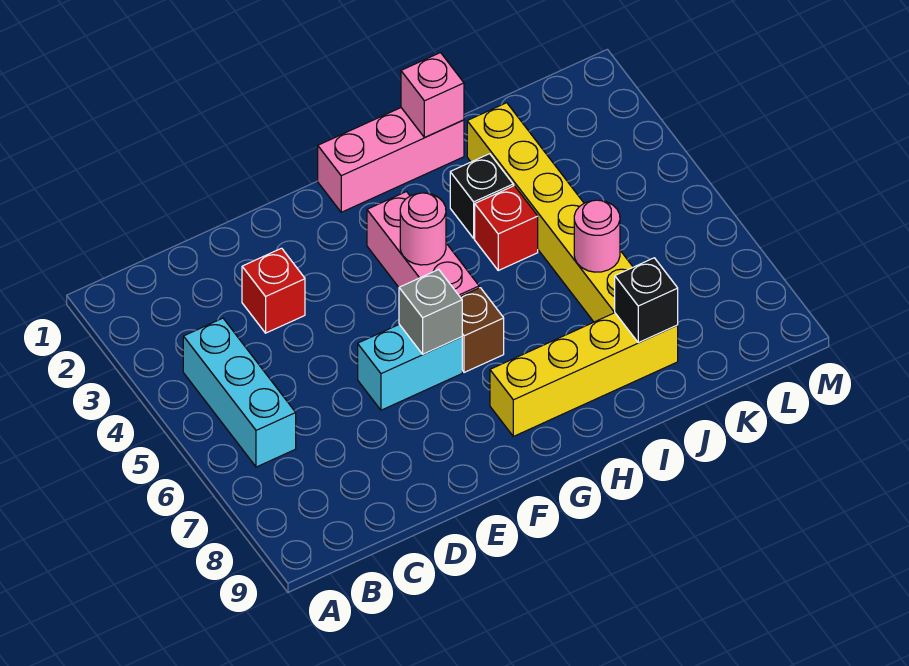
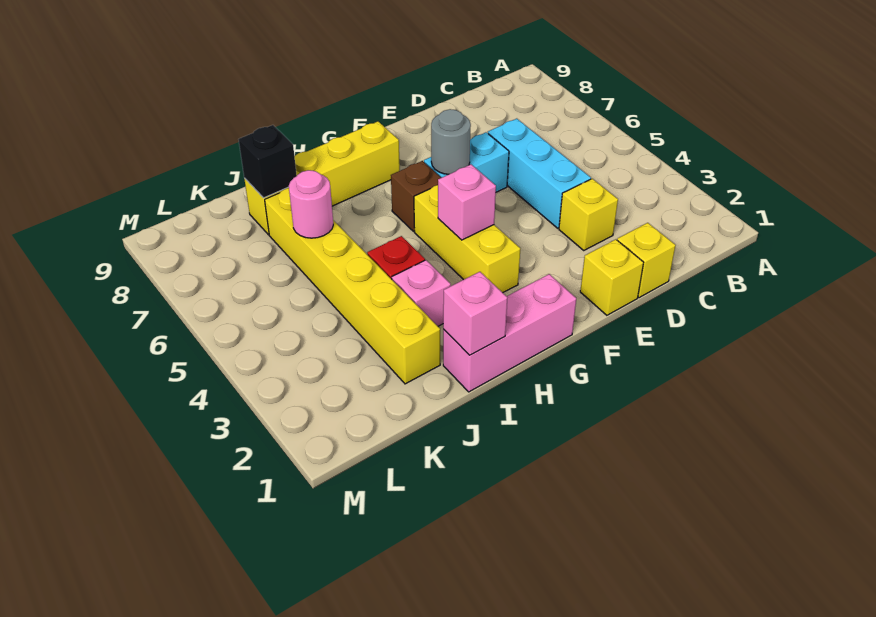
cyan 1x3 brick [183,318,296,467] -> cyan 1x3 brick moved to [488,119,591,228]
none -> yellow 1x1 brick [617,223,676,298]
red 1x1 brick [242,248,305,333] -> yellow 1x1 brick [559,179,618,250]
none -> yellow 1x1 brick [580,239,644,315]
grey 1x1 brick [399,269,462,354] -> grey 1x1 round brick [431,109,471,174]
pink 1x3 brick [367,192,479,296] -> yellow 1x3 brick [414,185,520,293]
pink 1x1 round brick [400,193,446,265] -> pink 1x1 brick [438,164,496,240]
black 1x1 brick [450,154,513,238] -> pink 1x1 brick [392,260,451,326]

